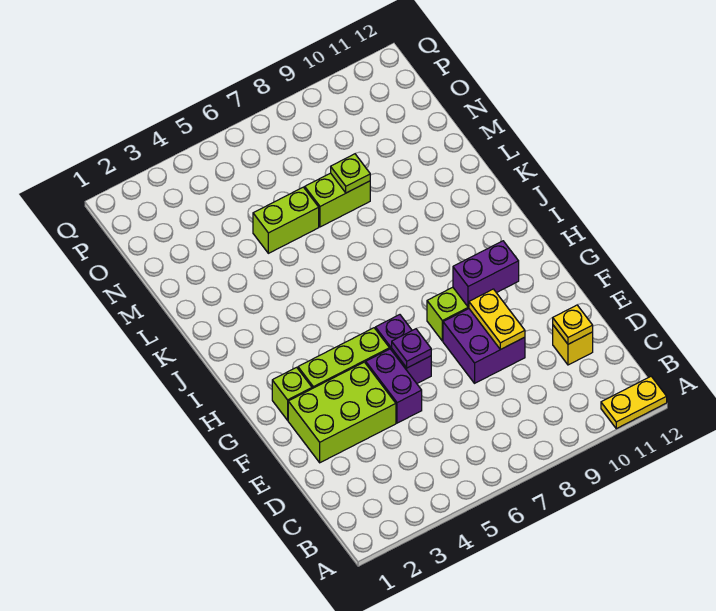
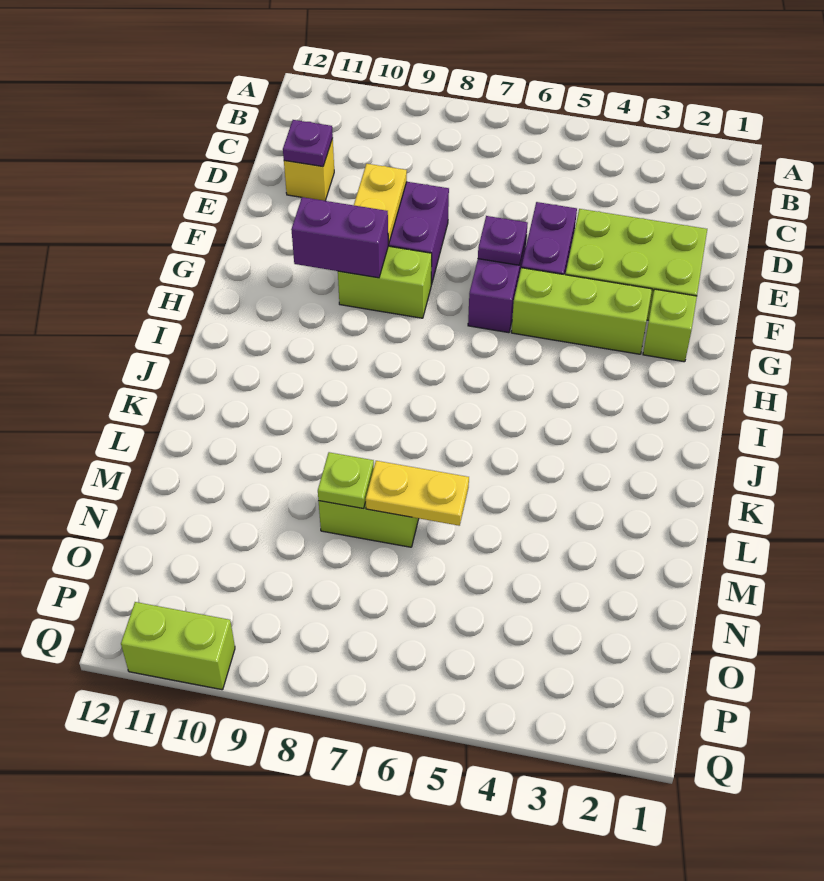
yellow 1x2 plate [601,376,667,429] -> yellow 1x2 plate moved to [366,461,469,526]
yellow 1x1 plate [553,305,593,344] -> purple 1x1 plate [283,120,333,166]
lime 1x2 brick [253,187,319,253] -> lime 1x2 brick moved to [121,602,235,690]

